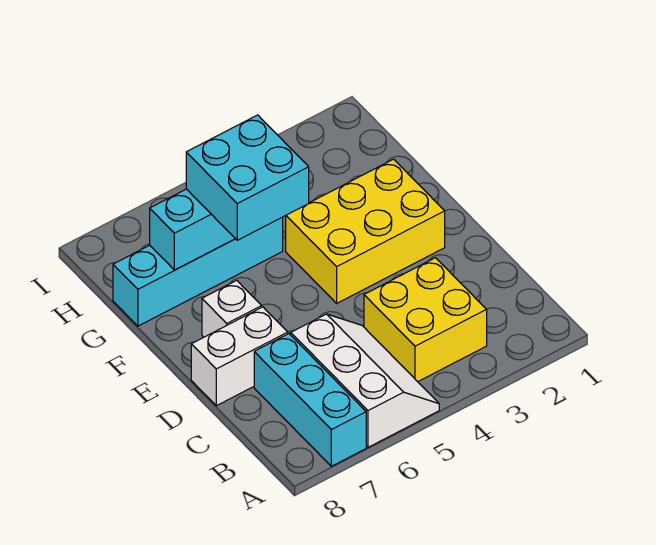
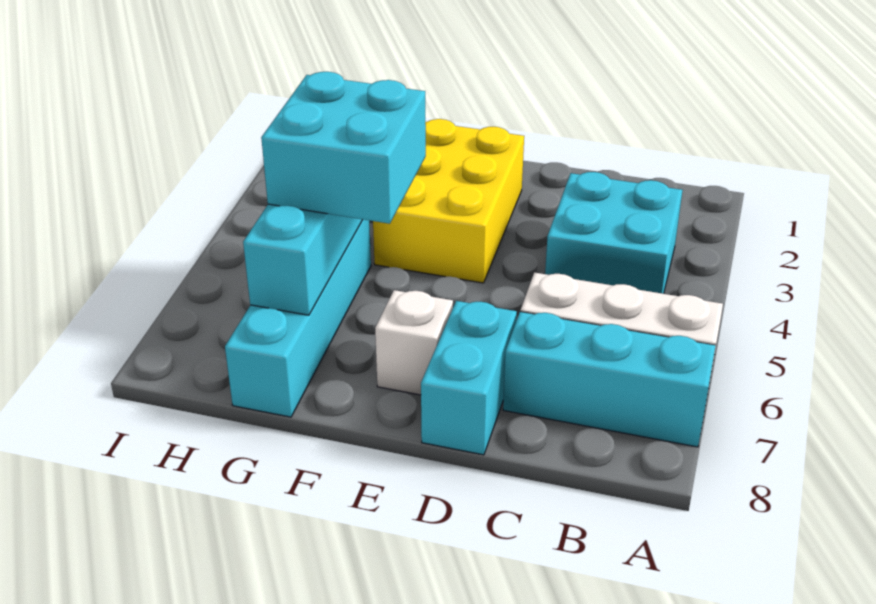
yellow 2x2 brick [364,258,487,382] -> cyan 2x2 brick [545,172,682,294]
white 1x2 brick [191,307,288,406] -> cyan 1x2 brick [421,301,517,455]

